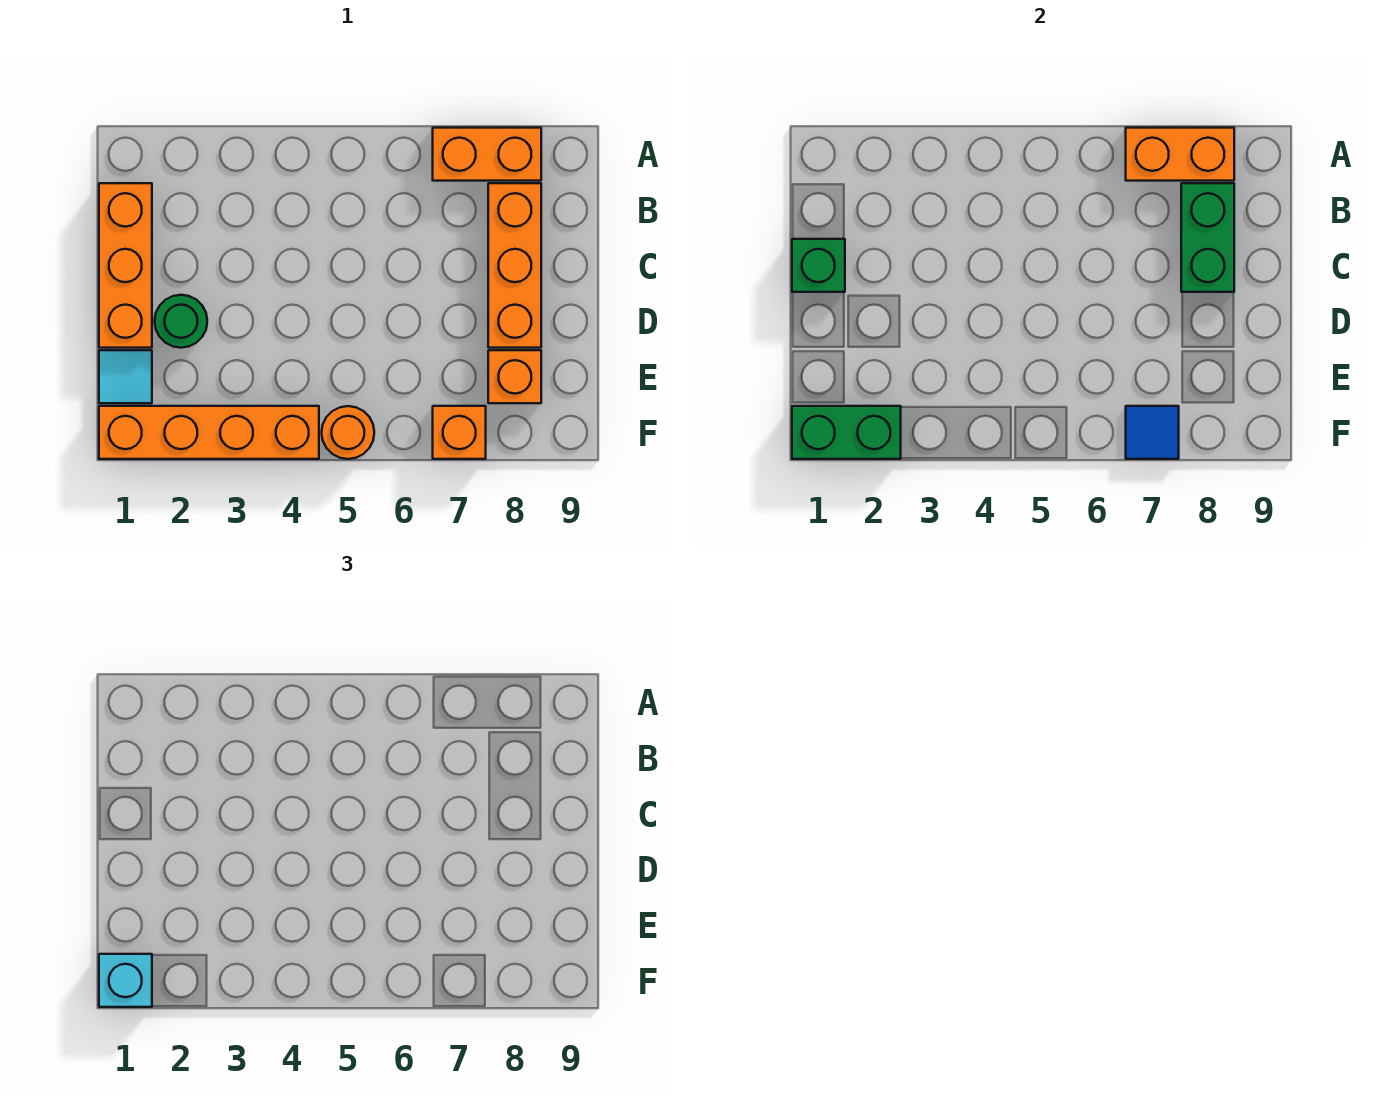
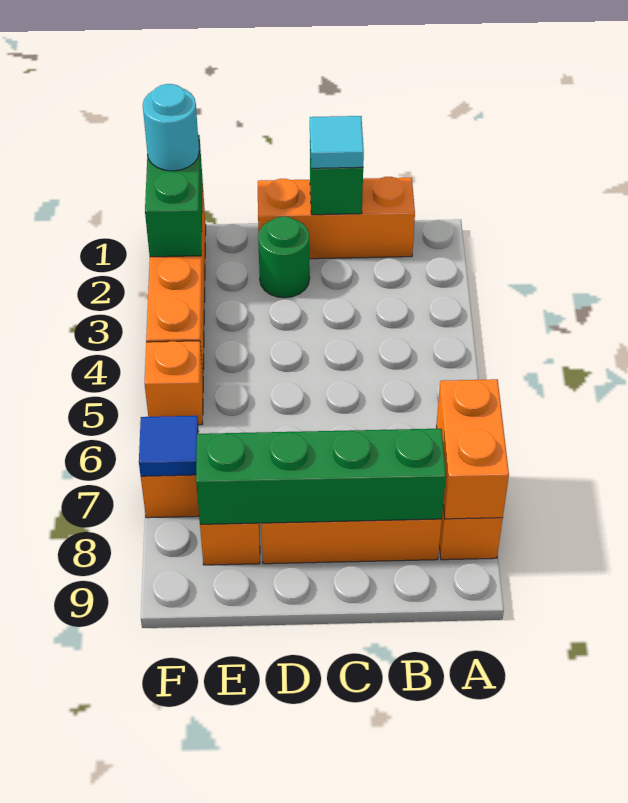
green 1x2 brick [1181,183,1234,292] -> green 1x4 brick [196,429,446,524]
cyan 1x1 tile [99,350,152,403] -> cyan 1x1 tile moved to [310,116,364,168]
cyan 1x1 brick [99,954,152,1007] -> cyan 1x1 round brick [143,84,199,171]
orange 1x1 round brick [322,406,374,459] -> orange 1x1 brick [144,341,203,425]

